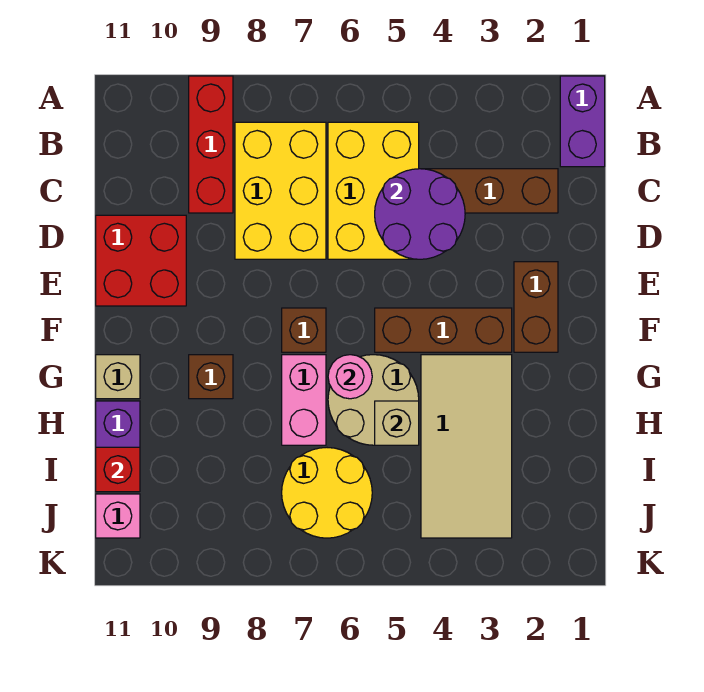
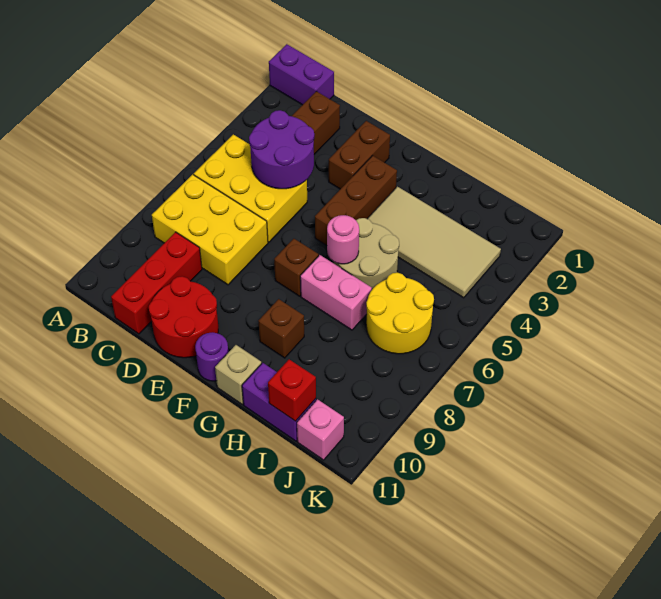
red 1x3 brick [189,76,233,213] -> red 1x3 brick turned to [111,232,202,334]
red 2x2 brick [96,215,186,306] -> red 2x2 round brick [149,276,218,358]
brown 1x2 brick [514,262,558,352] -> brown 1x2 brick turned to [329,121,390,189]
none -> purple 1x1 round brick [195,332,228,381]
tan 1x1 brick [375,401,419,445] -> none

